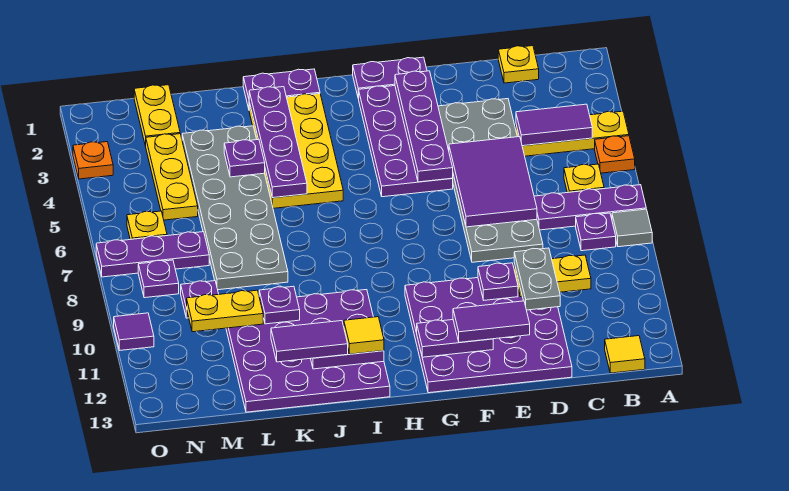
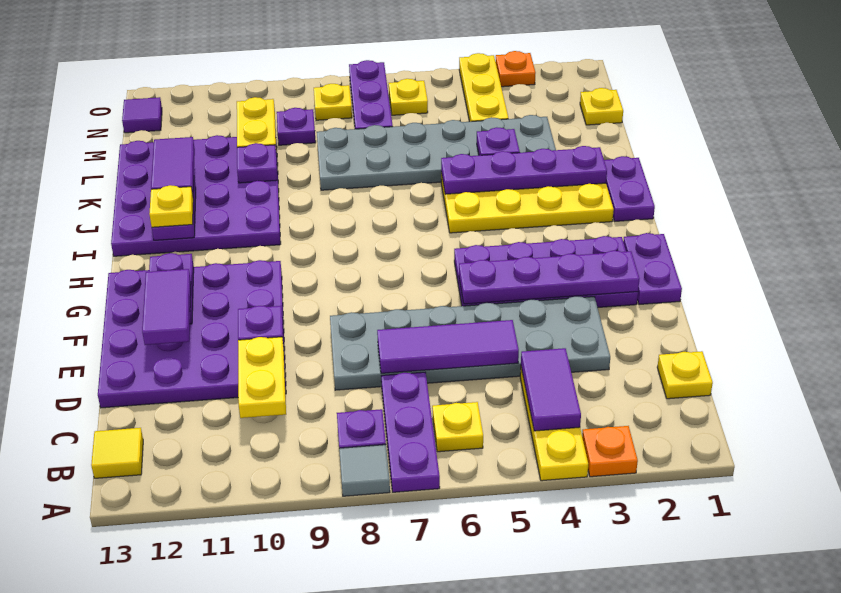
orange 1x1 plate [595,136,635,173] -> orange 1x1 plate moved to [582,426,638,477]
purple 2x3 tile [449,137,537,227] -> purple 1x3 tile [377,320,519,373]
grey 1x2 plate [514,248,560,310] -> none
yellow 1x1 tile [344,317,384,354] -> yellow 1x1 plate [149,185,193,227]
yellow 1x2 plate [134,85,180,146] -> yellow 1x1 plate [580,88,623,125]
yellow 1x3 plate [146,134,198,220] -> yellow 1x3 plate turned to [459,53,508,122]
purple 1x1 plate [138,260,179,298] -> yellow 1x1 plate [314,84,352,120]
purple 1x1 tile [114,313,154,351] -> purple 1x1 tile moved to [122,97,162,133]

